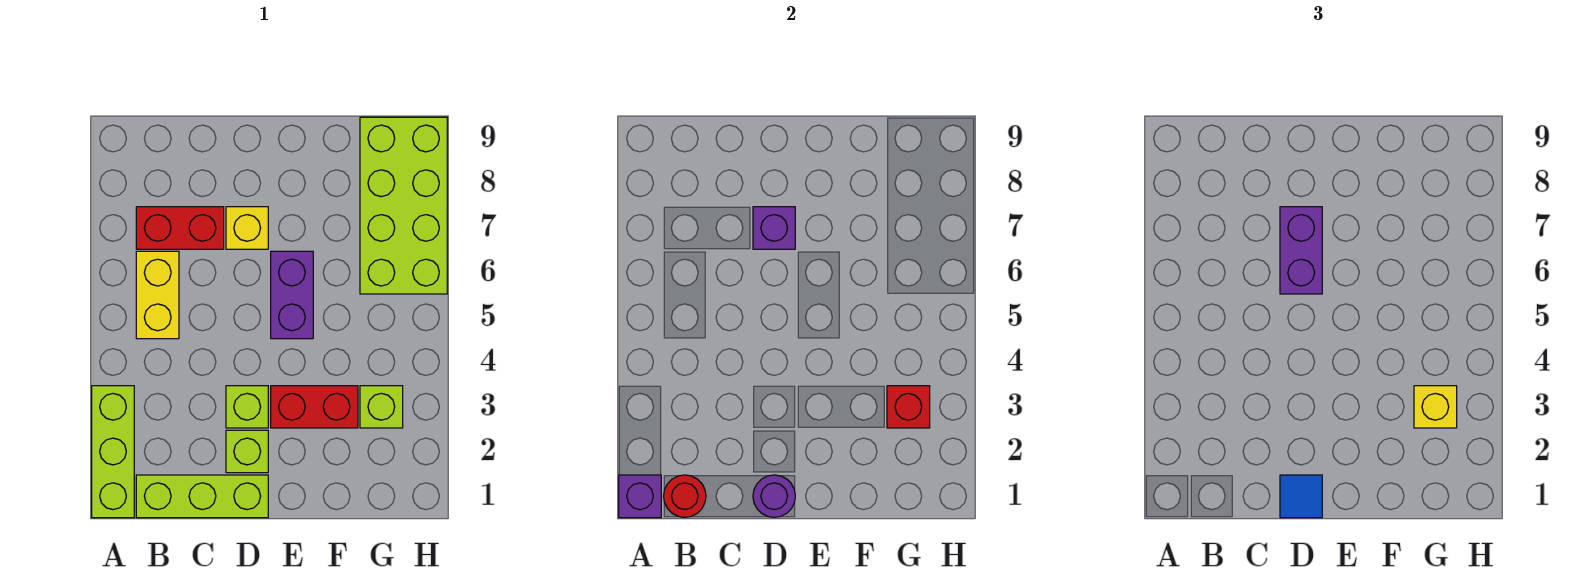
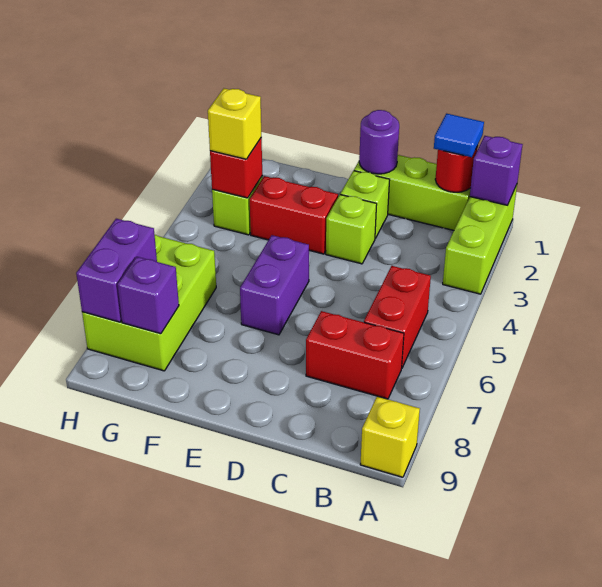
yellow 1x2 brick [136,251,179,339] -> red 1x2 brick [364,266,431,368]
blue 1x1 tile [1280,475,1322,518] -> blue 1x1 tile moved to [434,114,484,157]
purple 1x2 brick [1280,207,1322,294] -> purple 1x2 brick moved to [76,219,157,322]
yellow 1x1 brick [226,207,268,249] -> yellow 1x1 brick moved to [360,396,420,477]
purple 1x1 brick [753,207,795,249] -> purple 1x1 brick moved to [117,257,179,334]
lime 2x4 brick [360,117,447,294] -> lime 2x3 brick [82,235,216,371]

